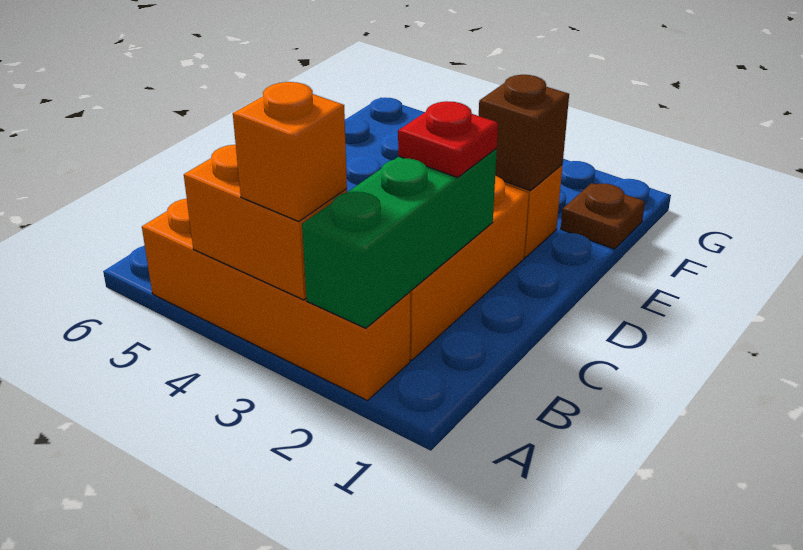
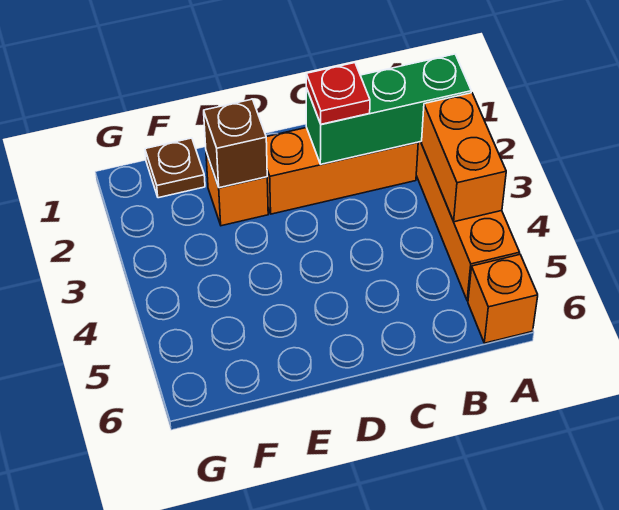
orange 1x1 brick [233,82,347,222] -> orange 1x1 brick moved to [468,255,538,343]

